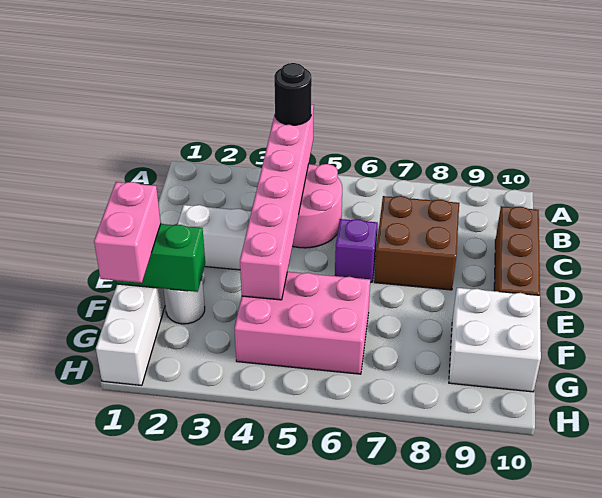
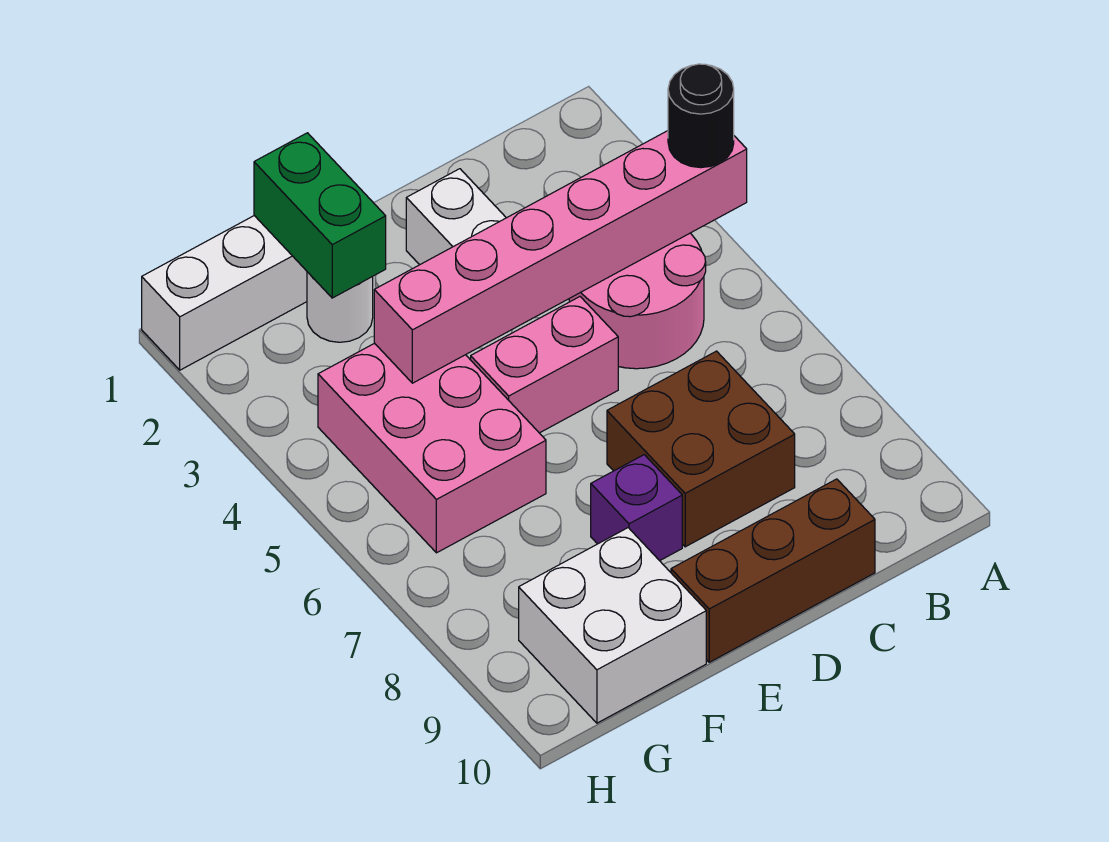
purple 1x1 brick [335,219,378,282] -> purple 1x1 brick moved to [591,455,682,561]
pink 1x2 brick [94,182,161,283] -> pink 1x2 brick moved to [471,297,618,433]

